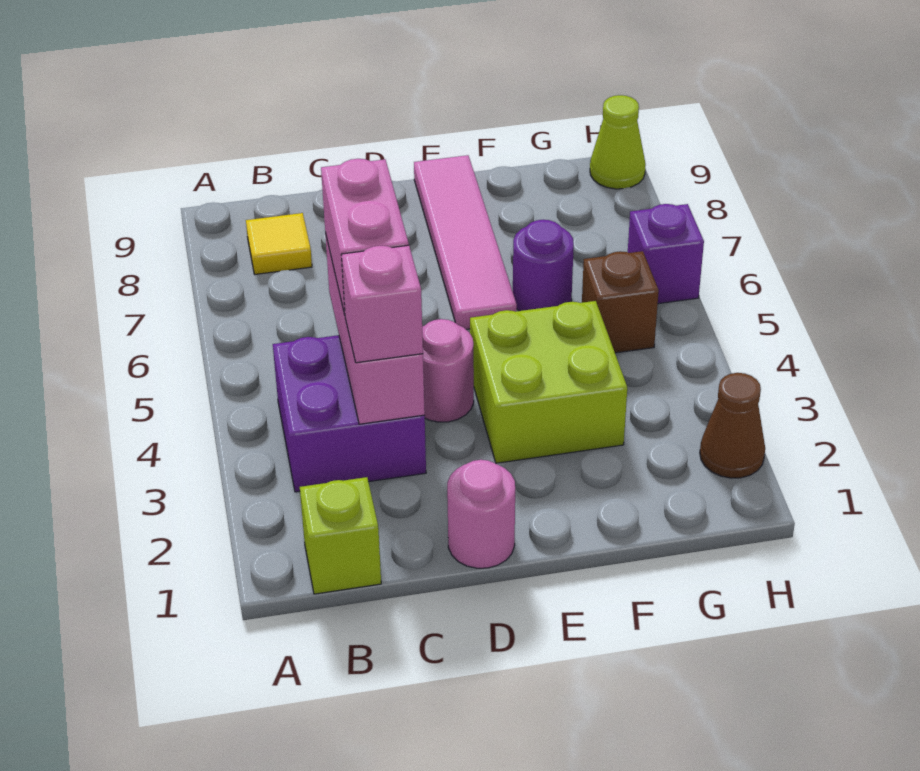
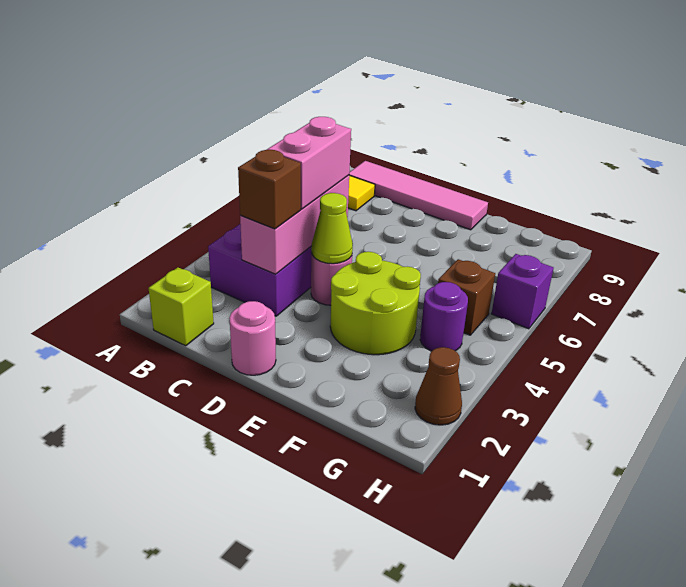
pink 1x1 brick [341,245,423,363] -> brown 1x1 brick [238,150,301,229]
lime 2x2 brick [470,301,627,463] -> lime 2x2 round brick [330,252,421,355]
pink 1x4 tile [414,155,517,329] -> pink 1x4 tile turned to [349,161,488,230]
purple 1x1 round brick [513,220,574,311] -> purple 1x1 round brick moved to [420,282,468,351]
lime 1x1 cone [590,95,646,189] -> lime 1x1 cone moved to [311,193,353,264]

